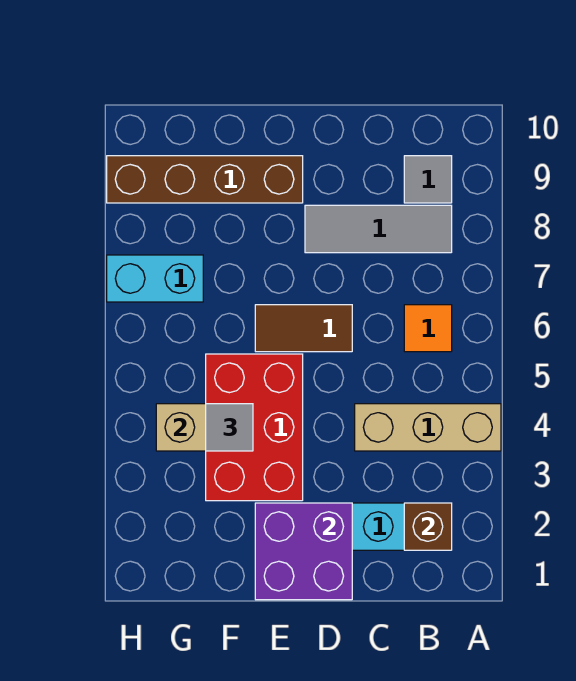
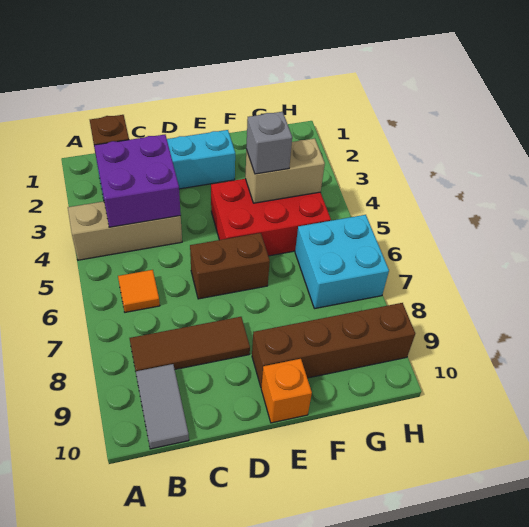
grey 1x3 tile [305,205,452,253] -> brown 1x3 tile [130,317,250,371]
grey 1x1 tile [404,156,452,203] -> grey 1x2 tile [136,364,189,449]
purple 2x2 brick [255,503,352,600] -> purple 2x2 brick moved to [94,135,181,227]
brown 1x2 tile [255,305,352,352] -> brown 1x2 brick [190,233,270,299]
red 2x3 brick [206,354,303,501] -> red 2x3 brick turned to [211,179,331,256]
none -> orange 1x1 brick [261,359,312,423]
grey 1x1 tile [206,404,253,451] -> grey 1x1 brick [246,112,292,174]
cyan 1x2 brick [107,255,203,302] -> cyan 2x2 brick [295,215,389,309]

